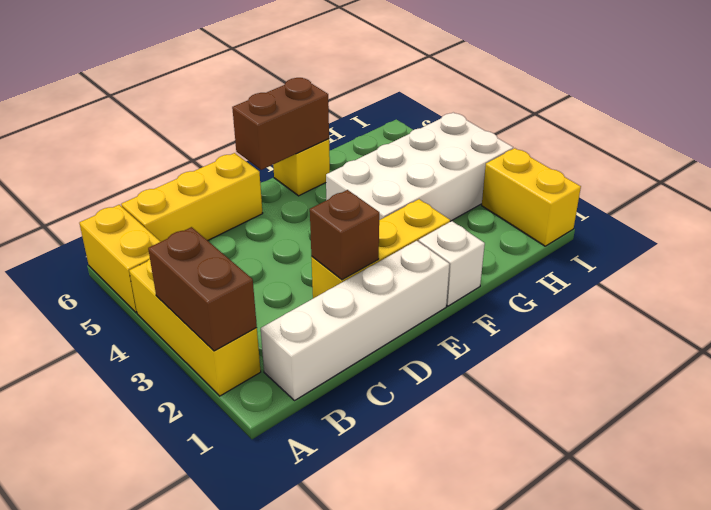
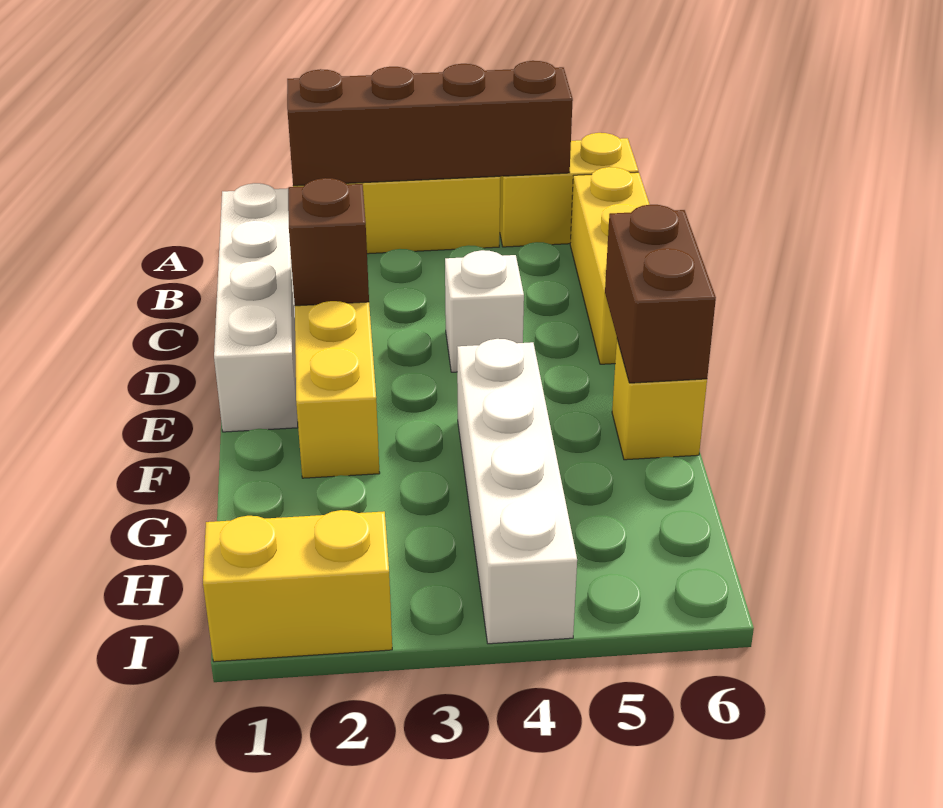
brown 1x2 brick [148,227,257,351] -> brown 1x4 brick [287,61,573,186]
white 1x1 brick [418,221,485,306] -> white 1x1 brick moved to [445,250,524,372]
white 2x4 brick [326,112,513,221] -> white 1x4 brick [457,339,577,644]

